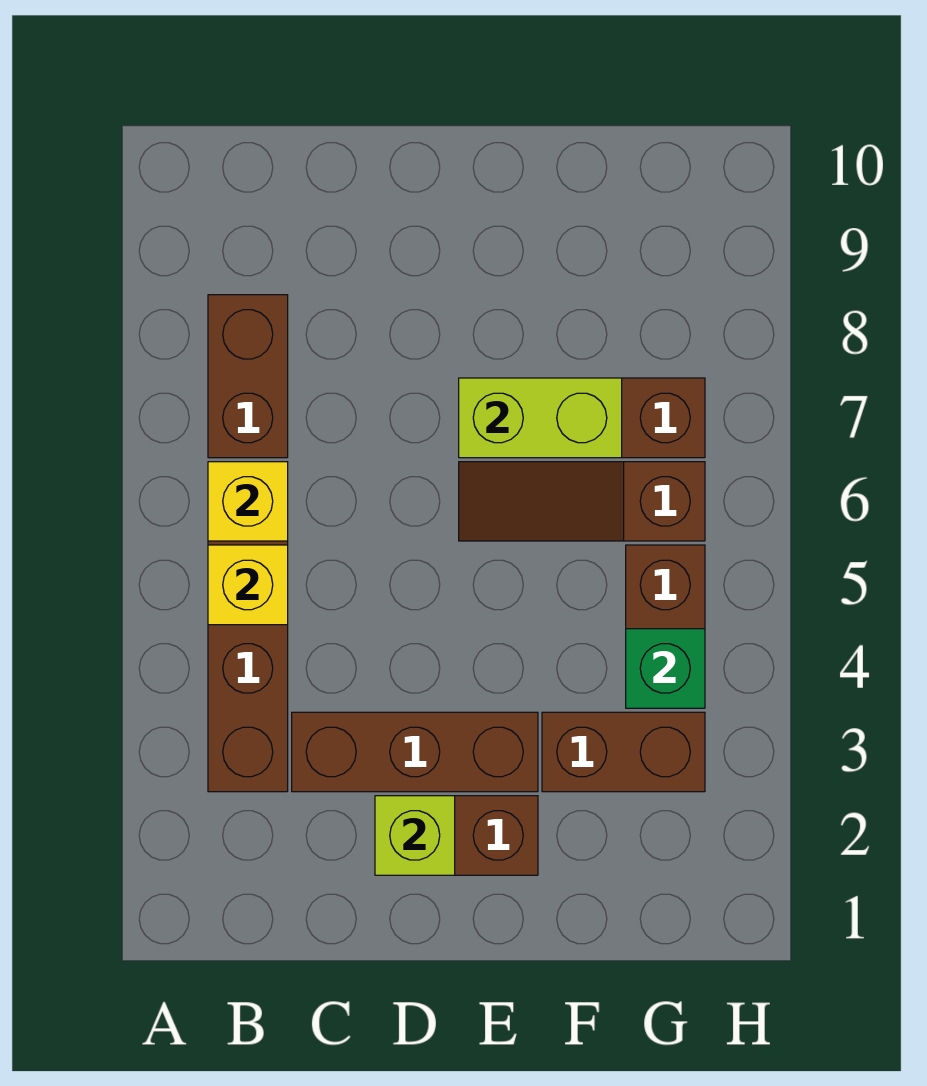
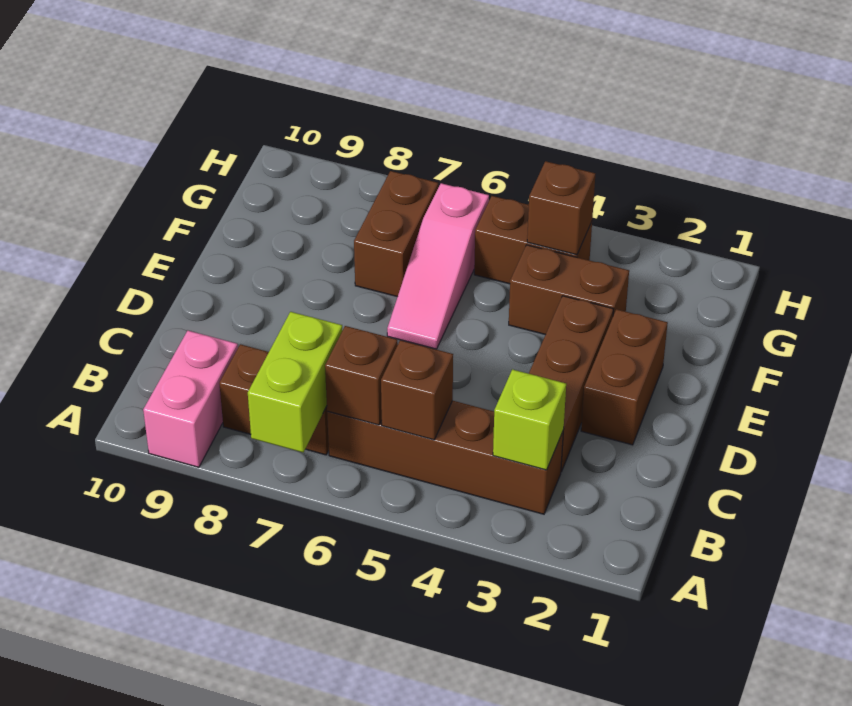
none -> pink 1x2 brick [143,331,238,467]
yellow 1x1 brick [208,545,288,625] -> brown 1x1 brick [381,340,453,440]
yellow 1x1 brick [208,462,288,541] -> brown 1x1 brick [325,326,398,425]
lime 1x1 brick [375,796,455,875] -> lime 1x1 brick moved to [493,369,566,470]
brown 1x3 slope [459,462,705,541] -> pink 1x3 slope [387,183,489,349]
lime 1x2 brick [459,378,622,458] -> lime 1x2 brick moved to [248,312,343,452]
brown 1x2 brick [542,712,705,792] -> brown 1x2 brick turned to [509,245,629,335]
green 1x1 brick [626,629,705,708] -> brown 1x1 brick [527,161,595,255]

